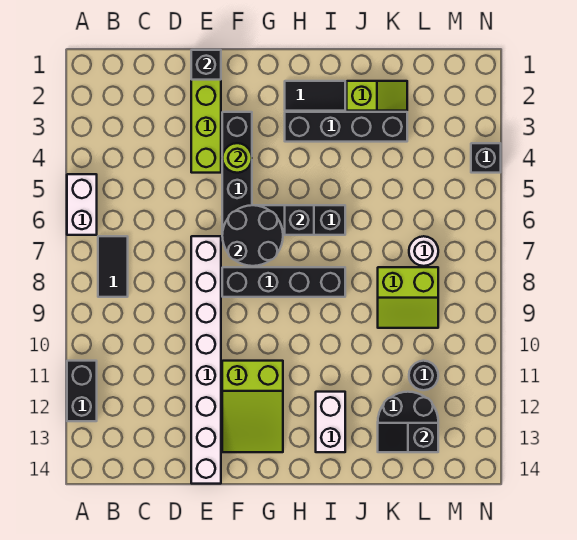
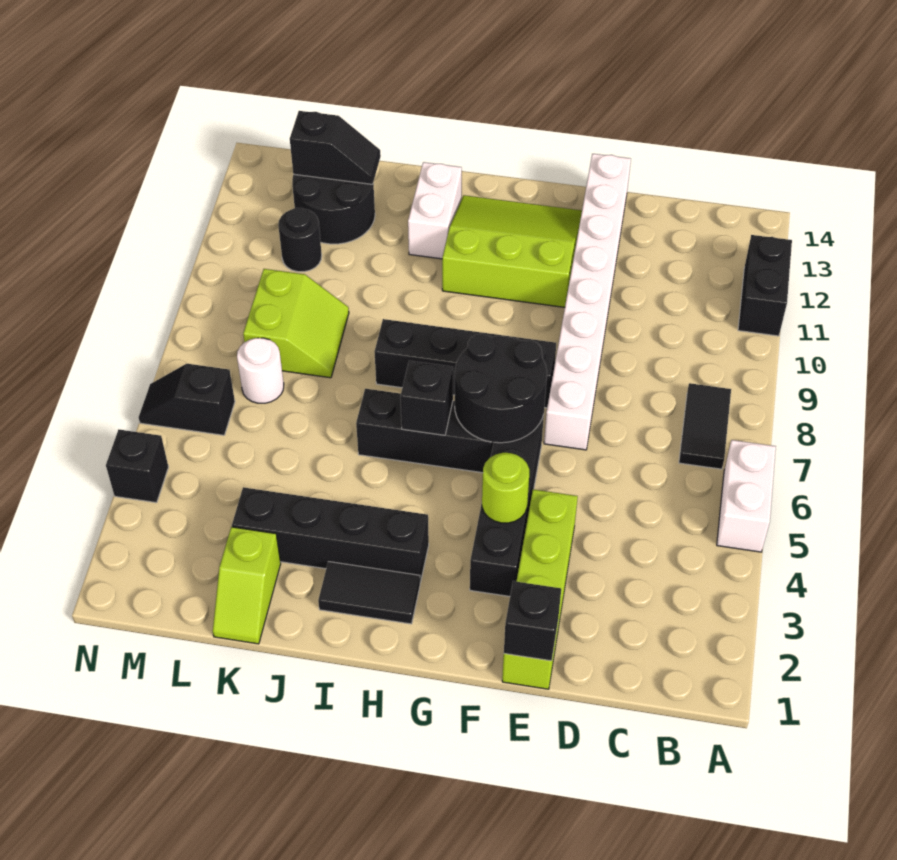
lime 2x3 slope [222,361,283,452] -> lime 3x3 slope [442,195,582,307]
lime 1x2 slope [347,81,407,111] -> lime 1x2 slope turned to [213,527,281,644]
lime 2x2 slope [378,267,438,328] -> lime 2x2 slope turned to [243,269,349,378]
none -> black 1x2 slope [139,364,235,435]

